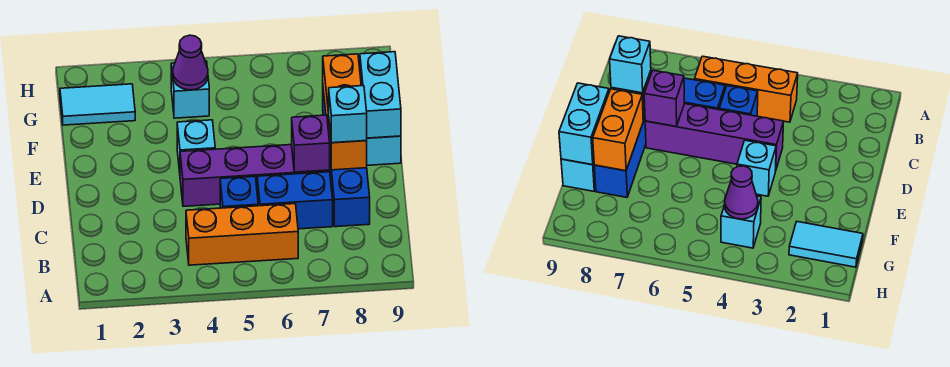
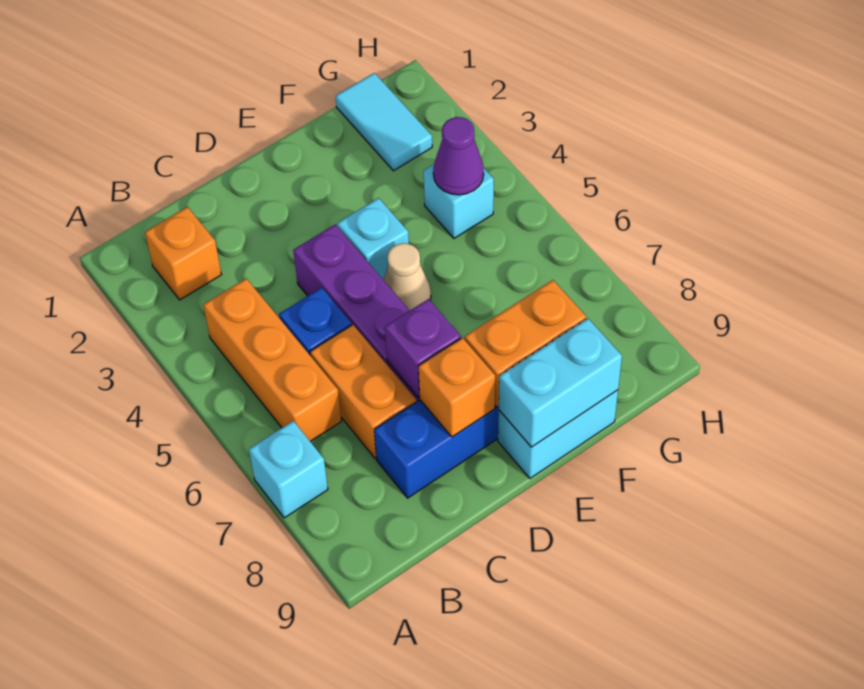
none -> orange 1x1 brick [145,207,221,300]
blue 1x2 brick [257,172,333,229] -> orange 1x2 brick [310,325,416,459]
cyan 1x1 brick [328,86,367,143] -> cyan 1x1 brick moved to [249,421,328,518]
none -> tan 1x1 cone [384,243,431,310]

